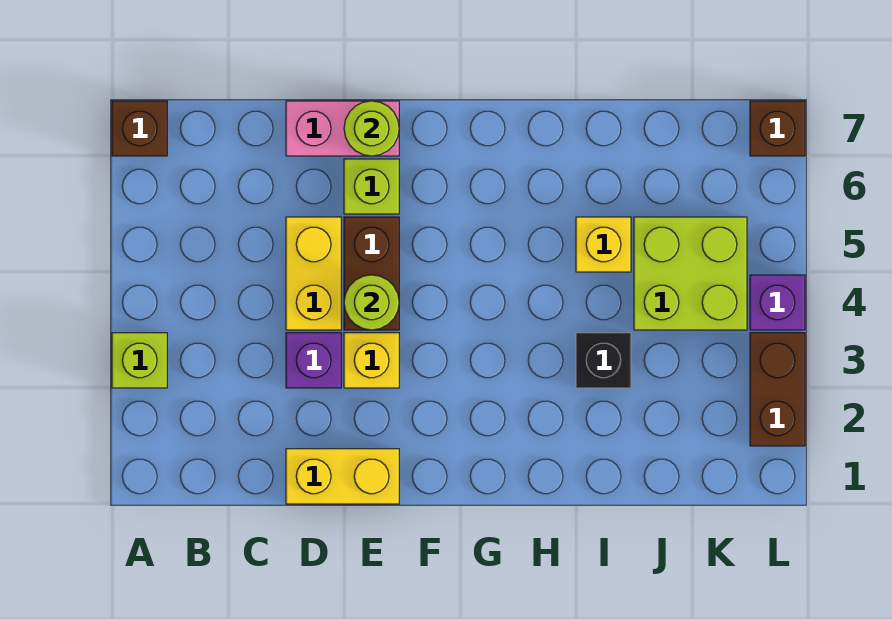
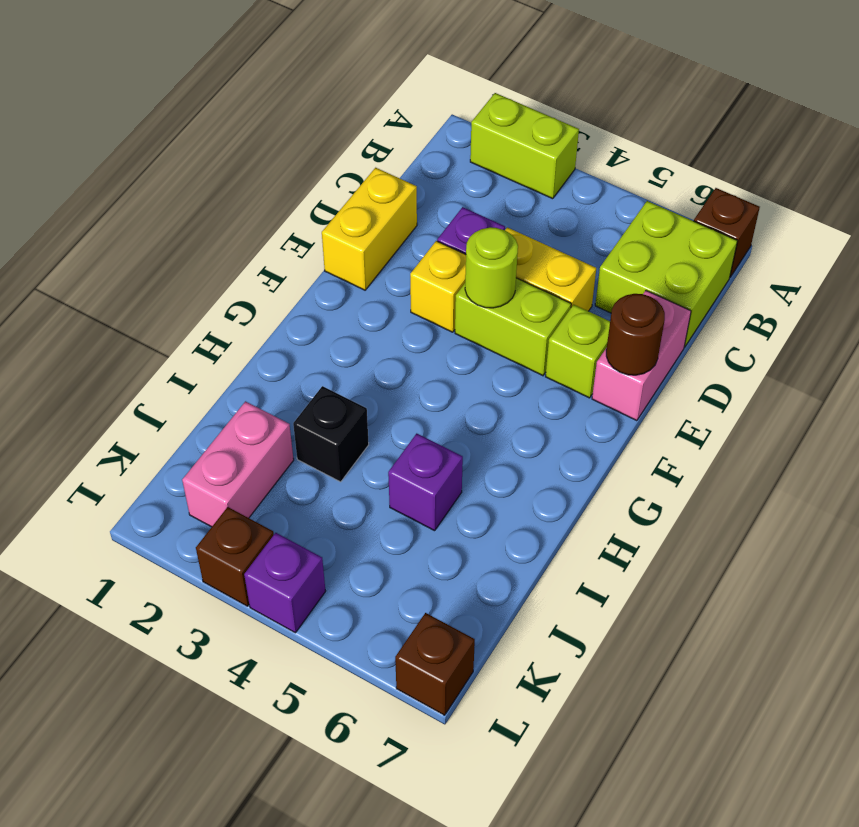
lime 1x1 brick [112,333,167,388] -> lime 1x2 brick [470,93,579,199]
brown 1x2 brick [344,217,399,330] -> lime 1x2 brick [455,278,571,376]
lime 1x1 round brick [344,101,399,156] -> brown 1x1 round brick [606,294,665,375]
yellow 1x1 brick [576,217,631,272] -> purple 1x1 brick [388,434,463,531]
none -> pink 1x2 brick [182,401,294,527]
lime 2x2 brick [634,217,747,330] -> lime 2x2 brick moved to [595,201,737,347]
brown 1x2 brick [750,333,805,446] -> brown 1x1 brick [196,507,274,606]

